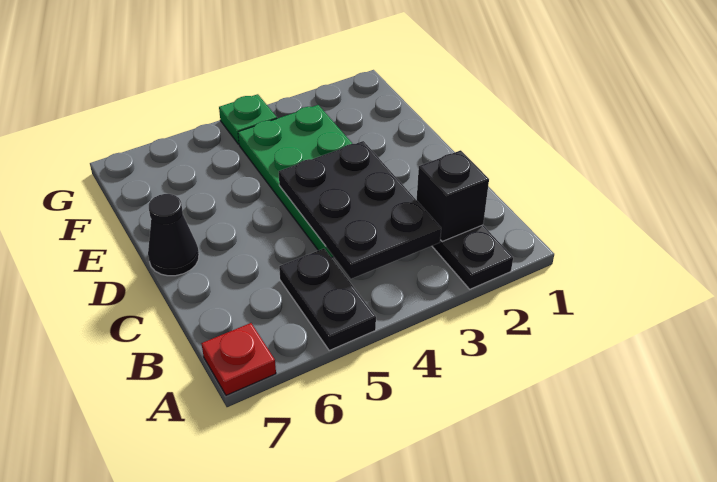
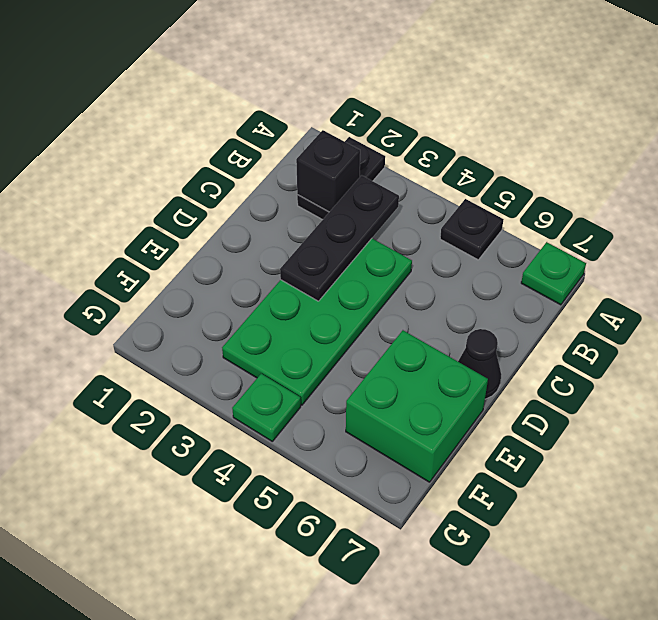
black 1x2 plate [279,249,376,350] -> black 1x1 plate [440,199,504,260]
red 1x1 plate [201,323,276,395] -> green 1x1 plate [521,242,586,305]
black 2x3 plate [279,141,441,279] -> black 1x3 plate [280,175,399,301]
none -> green 2x2 brick [346,330,488,482]

